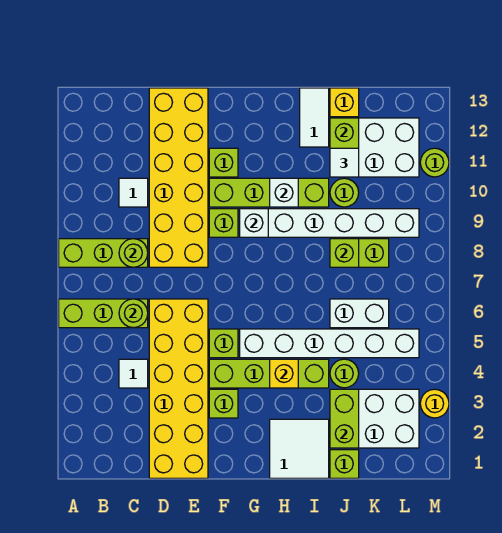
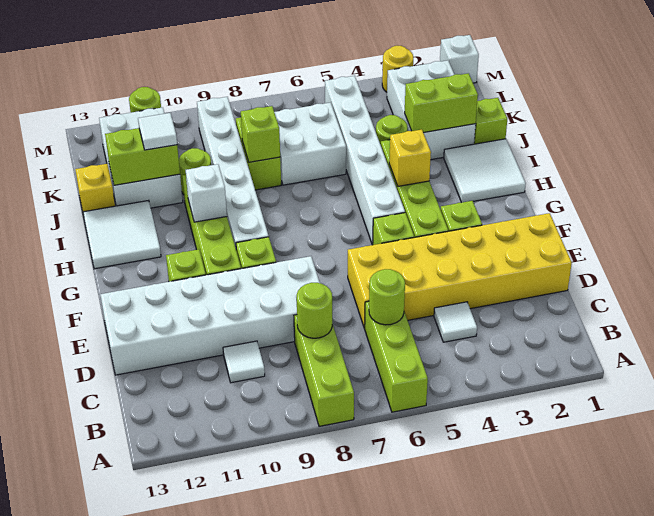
yellow 2x6 brick [149,88,208,267] -> white 2x6 brick [100,256,320,375]
white 1x1 brick [240,209,268,237] -> white 1x1 brick moved to [440,35,479,83]
white 1x2 tile [300,88,329,147] -> white 2x2 tile [83,200,161,269]
white 1x2 brick [330,299,389,328] -> white 2x2 brick [274,103,346,185]

